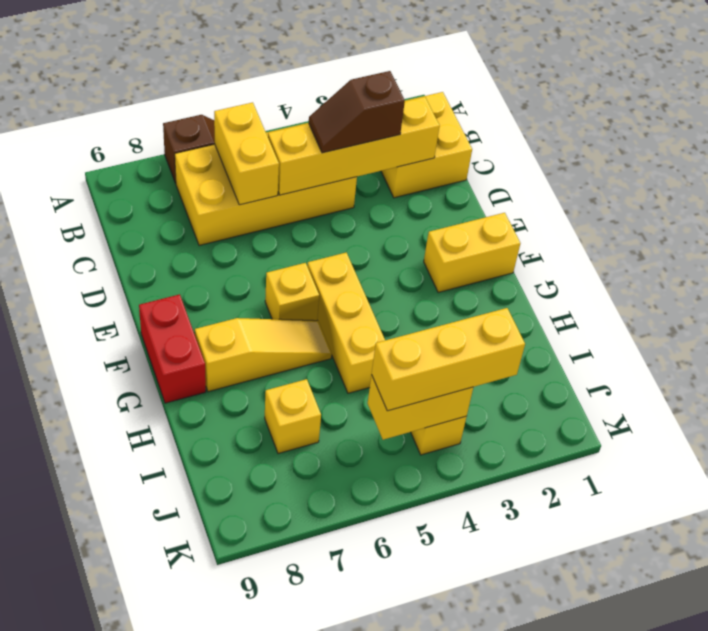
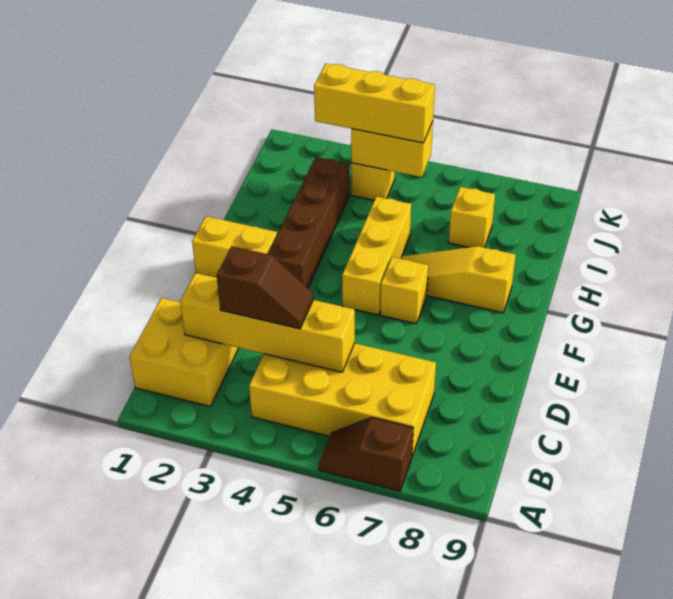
yellow 1x2 brick [214,102,279,205] -> none
none -> brown 1x4 brick [268,157,349,288]
red 1x2 brick [139,294,206,403] -> none

